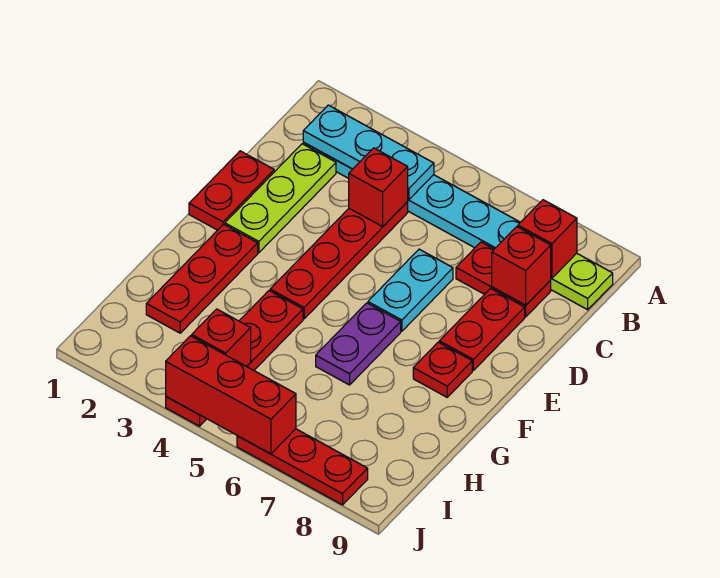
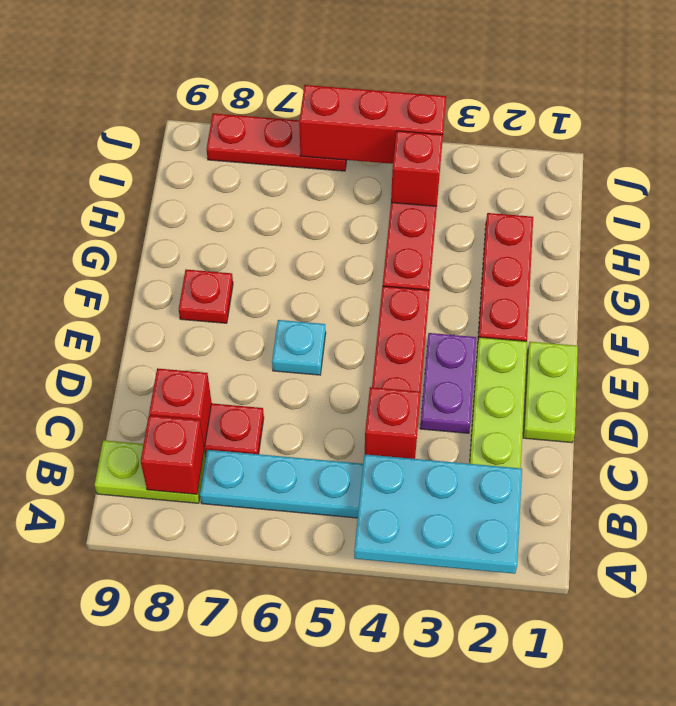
cyan 1x3 plate [303,105,434,200] -> cyan 2x3 plate [354,454,522,574]
red 1x2 plate [189,151,274,230] -> lime 1x2 plate [523,342,578,443]
cyan 1x2 plate [368,249,453,331] -> cyan 1x1 plate [272,320,326,375]
red 1x2 plate [439,289,525,370] -> none
purple 1x2 plate [316,303,401,385] -> purple 1x2 plate moved to [420,333,476,433]

